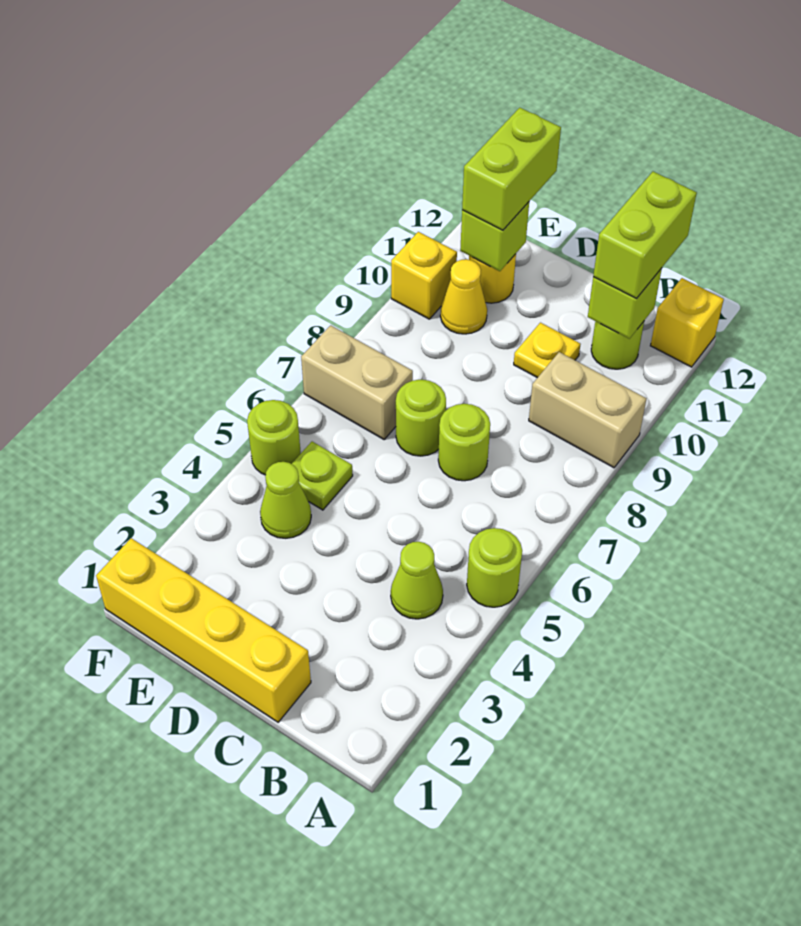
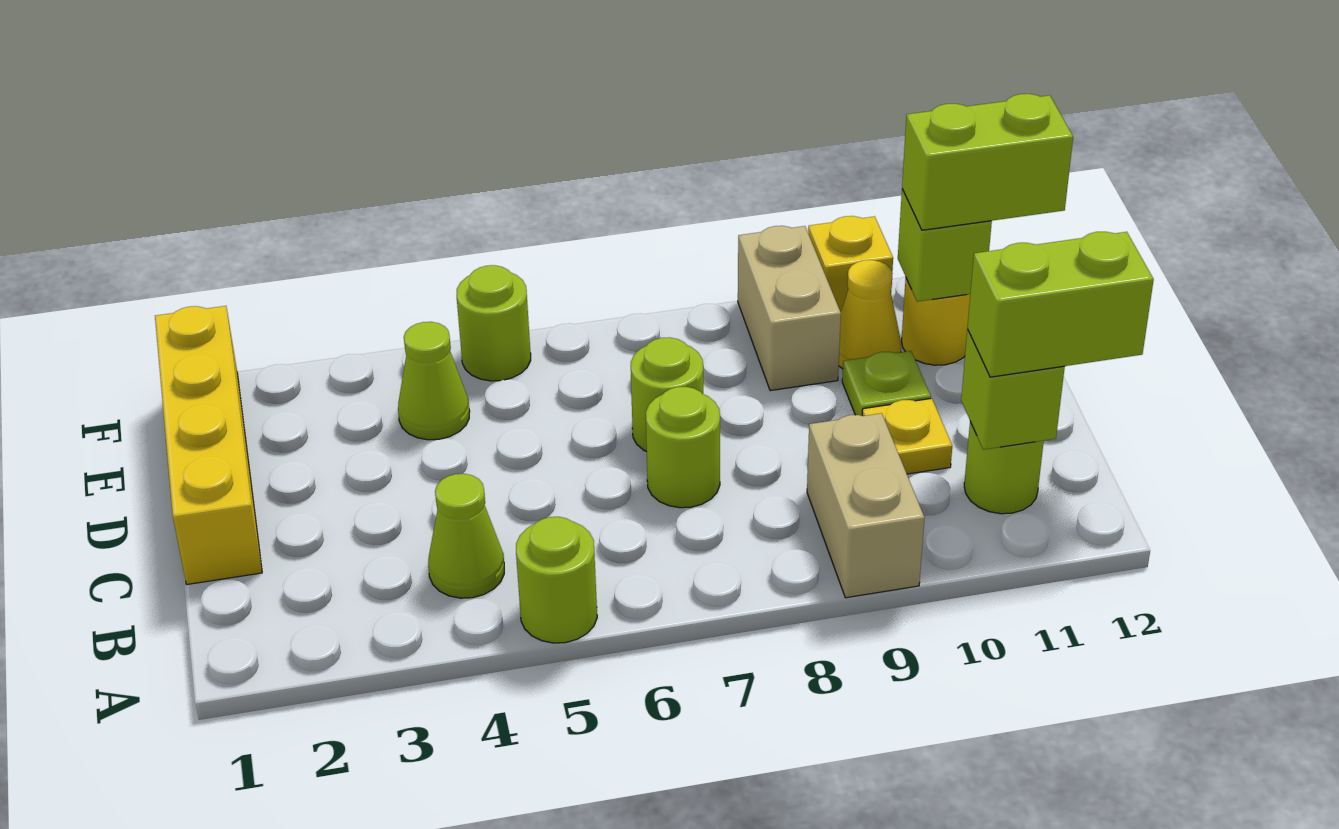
yellow 1x1 brick [650,278,724,367] -> none
lime 1x1 plate [292,442,353,510] -> lime 1x1 plate moved to [842,351,931,416]
tan 1x2 brick [301,325,413,439] -> tan 1x2 brick moved to [738,226,841,391]

